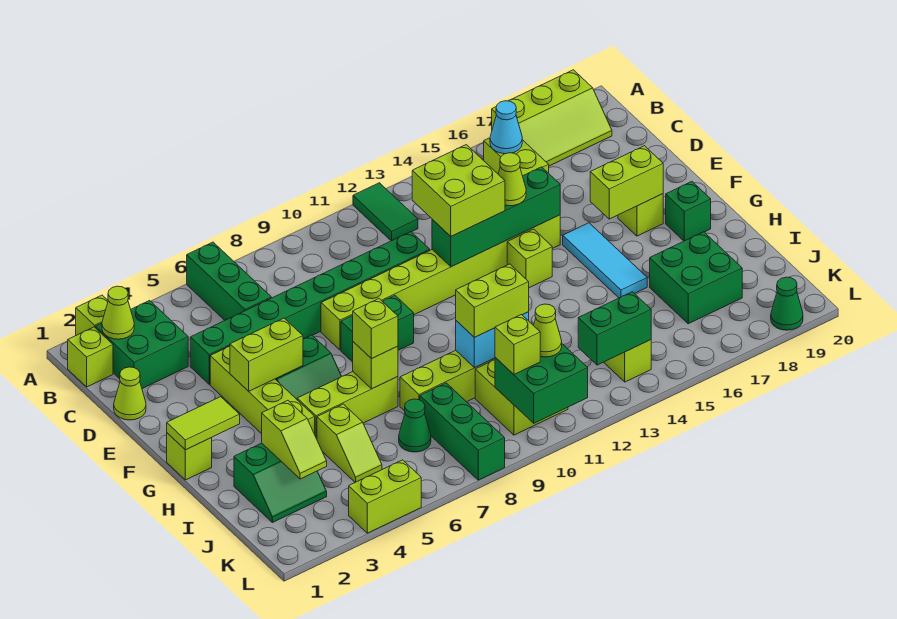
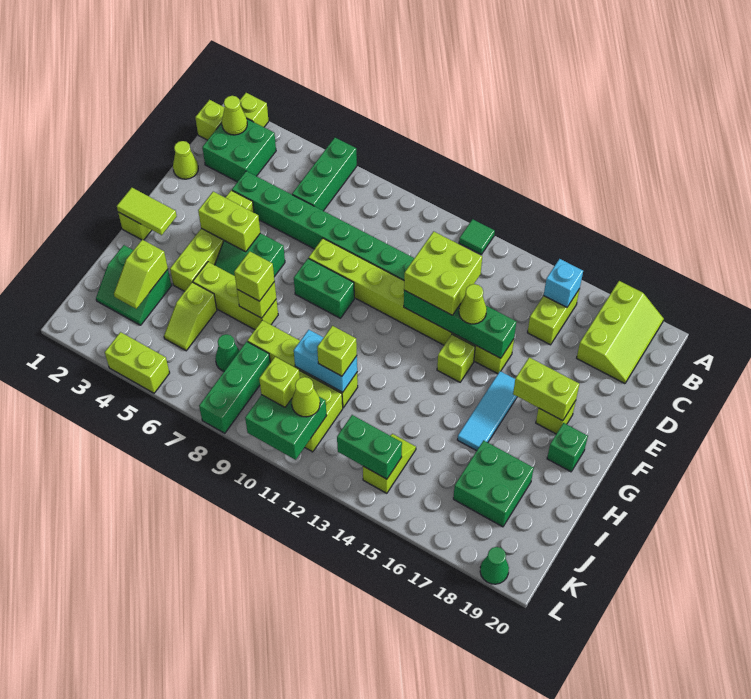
green 1x2 tile [353,183,418,241] -> green 1x1 tile [459,219,495,254]
lime 2x3 slope [492,70,612,166] -> lime 2x3 slope turned to [577,281,664,384]
cyan 1x1 cone [490,101,522,154] -> cyan 1x1 brick [544,259,583,307]
lime 1x2 brick [456,264,529,337] -> lime 1x1 brick [317,326,357,376]

